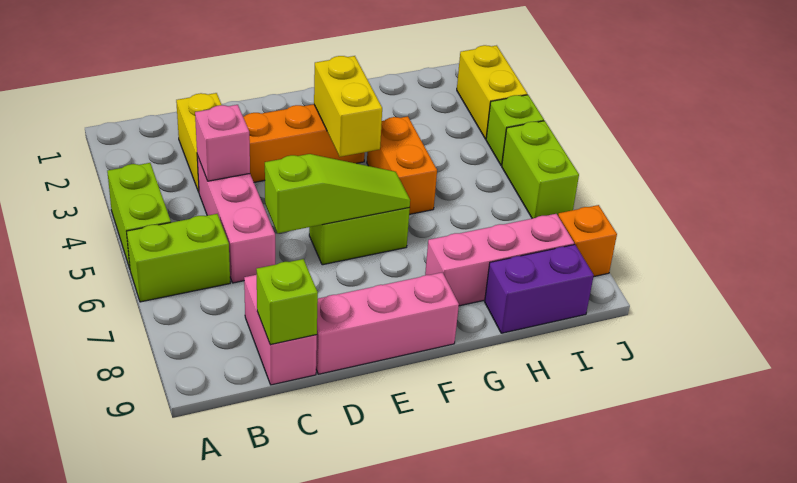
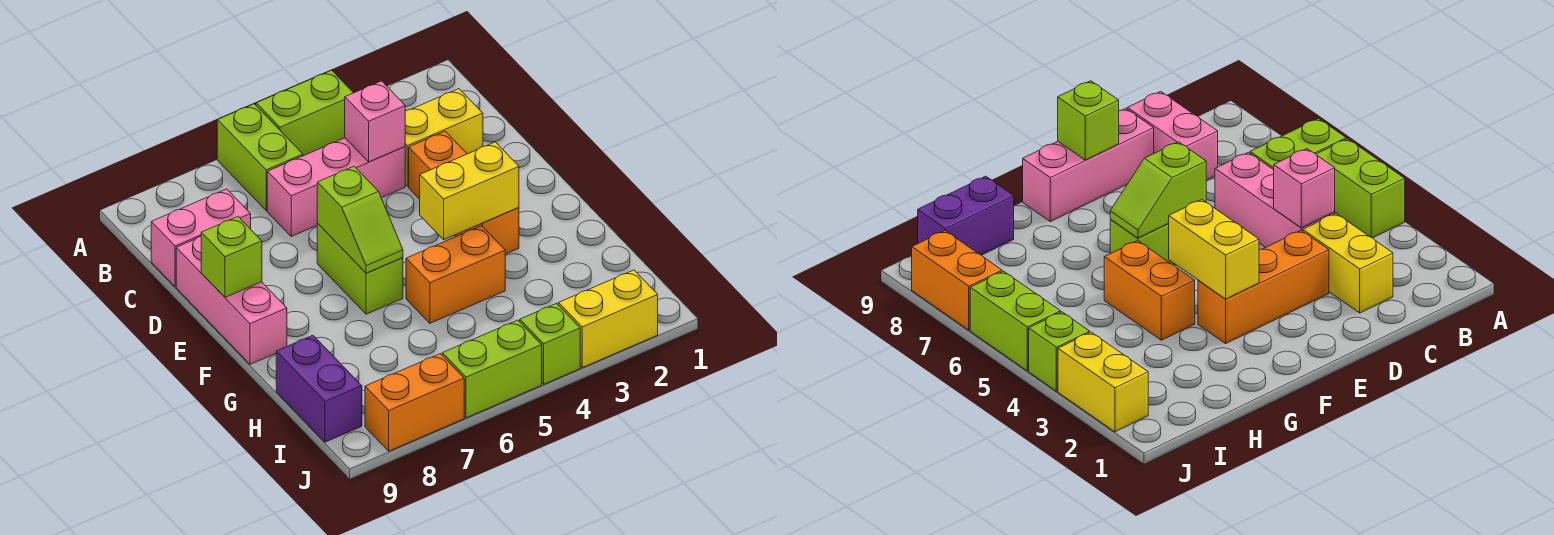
lime 1x1 brick [256,259,318,345] -> lime 1x1 brick moved to [201,217,262,297]
lime 1x3 slope [265,154,410,233] -> lime 1x2 slope [317,166,403,273]
pink 1x3 brick [425,214,574,306] -> none
orange 1x1 brick [558,205,617,276] -> orange 1x2 brick [365,354,464,451]

